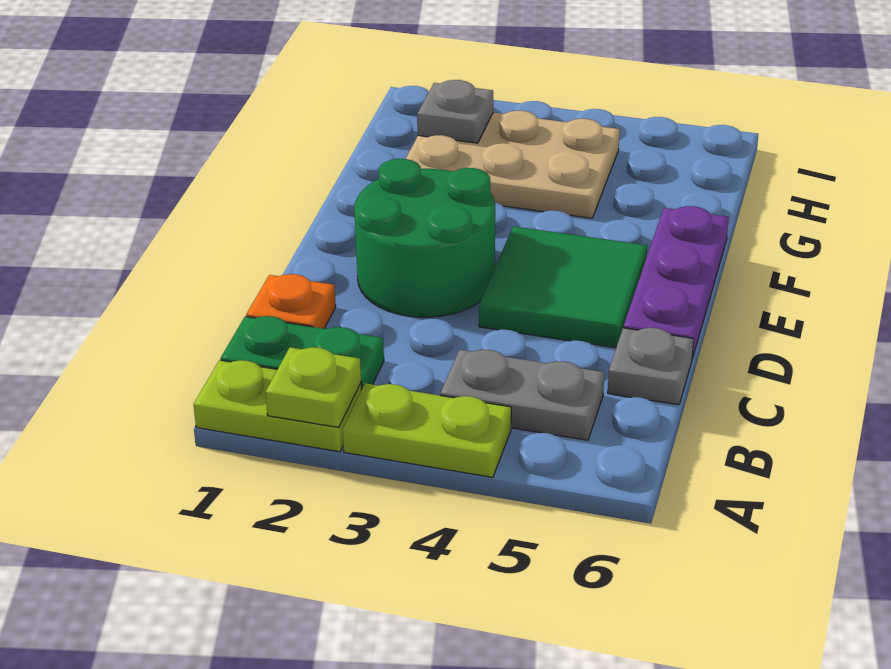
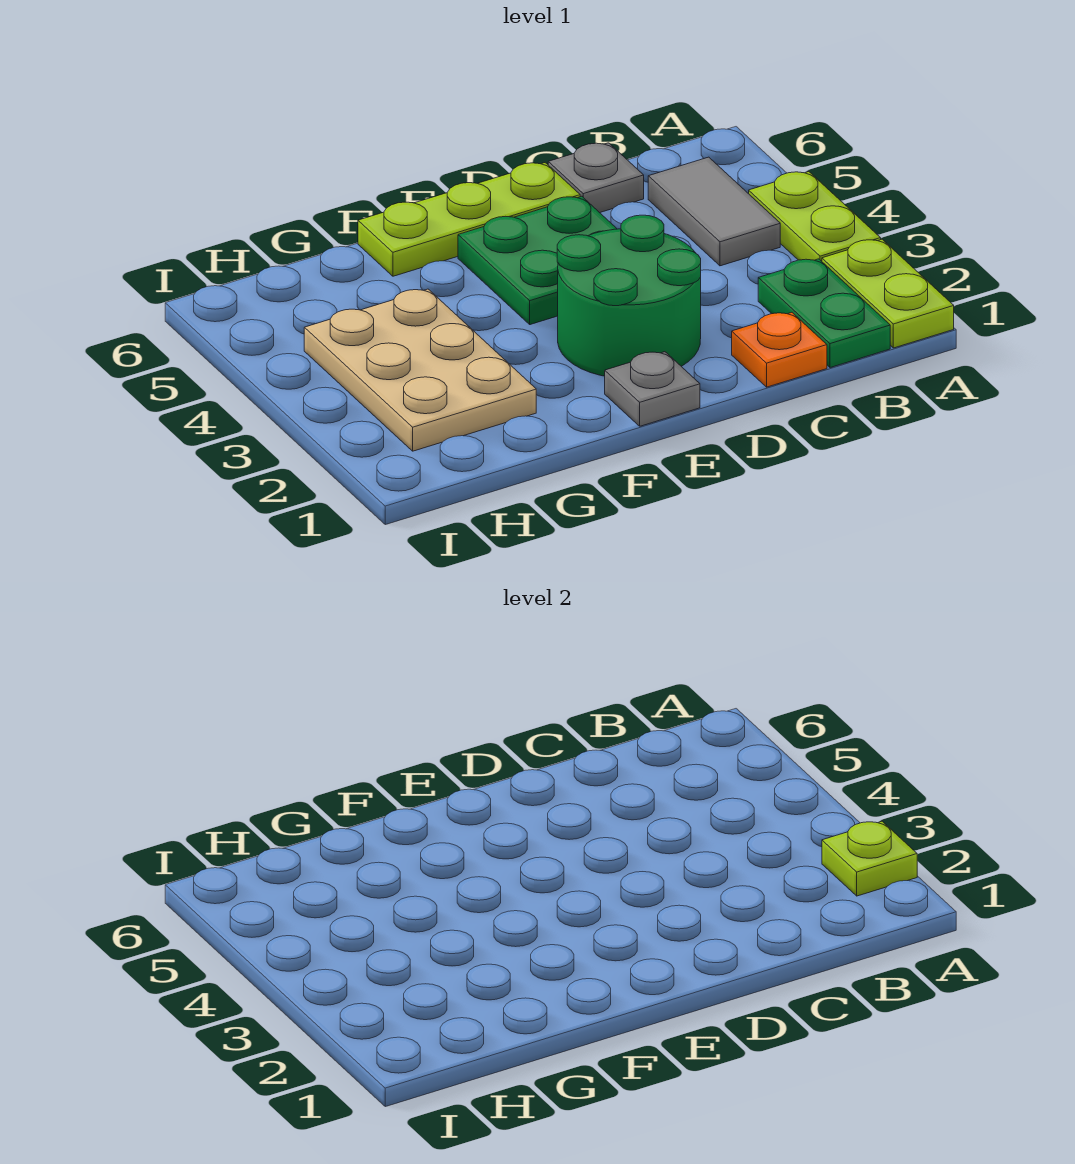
grey 1x2 plate [440,350,604,440] -> grey 1x2 tile [648,157,780,266]
green 2x2 tile [479,226,647,348] -> green 2x2 plate [458,196,617,325]
purple 1x3 plate [624,206,729,359] -> lime 1x3 plate [358,163,580,276]
grey 1x1 plate [417,80,493,143] -> grey 1x1 plate moved to [605,352,700,426]

